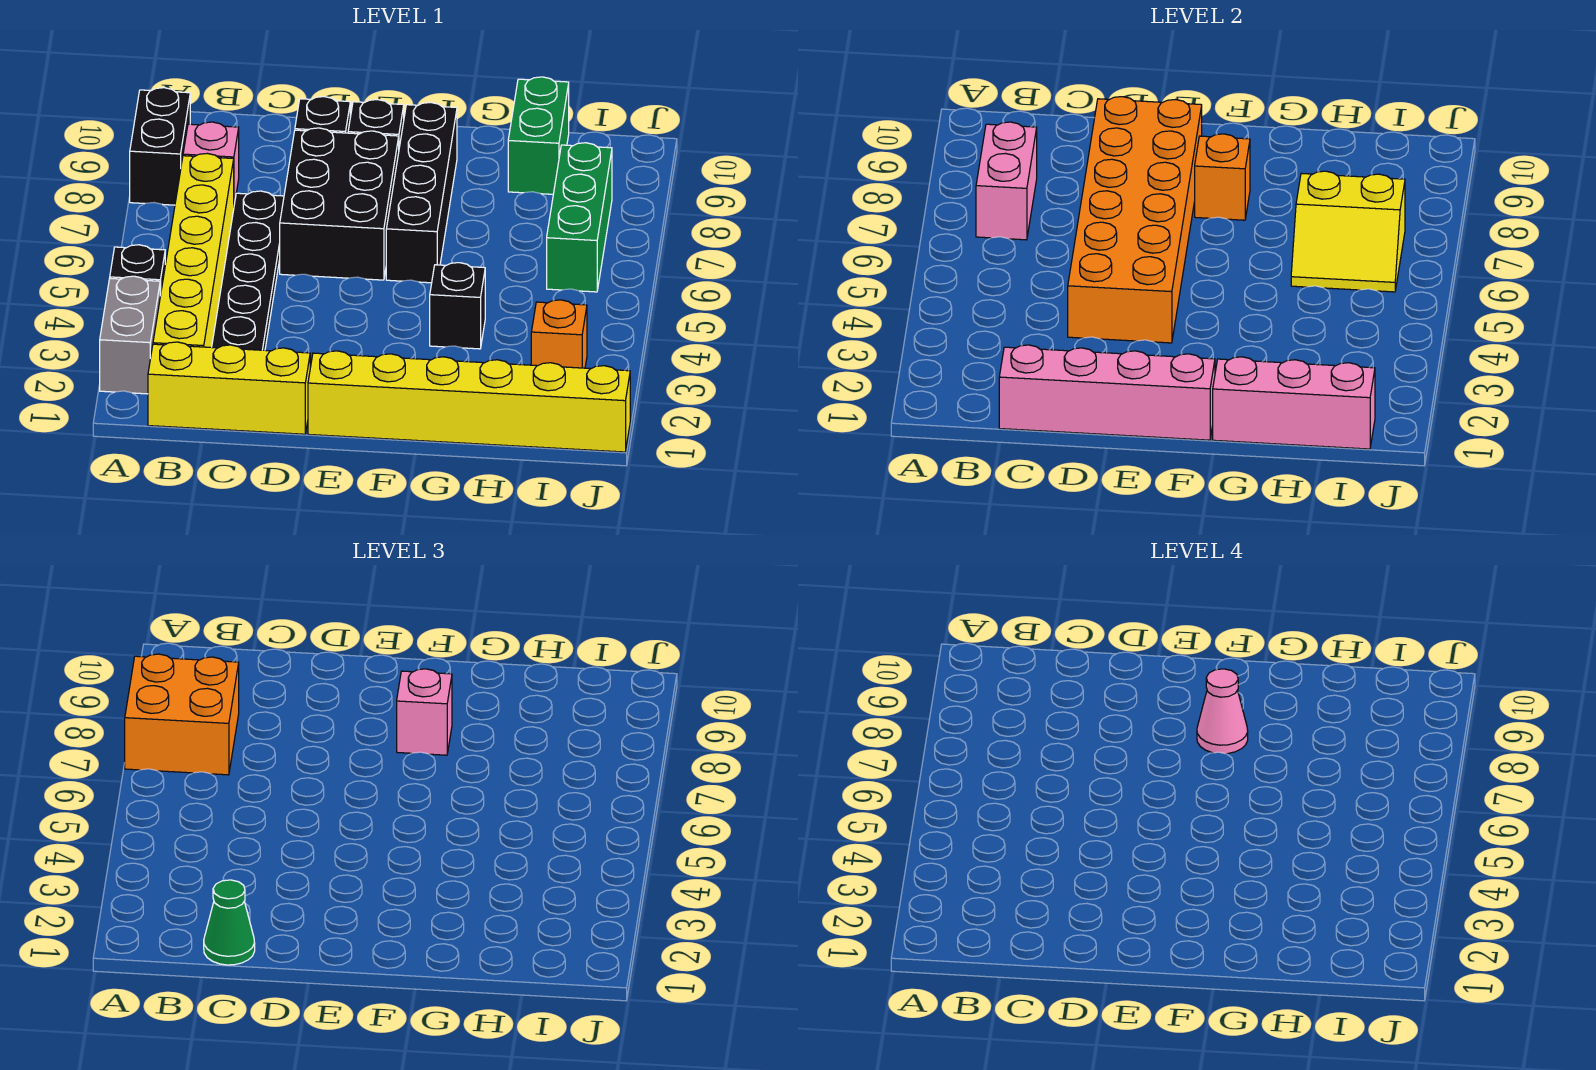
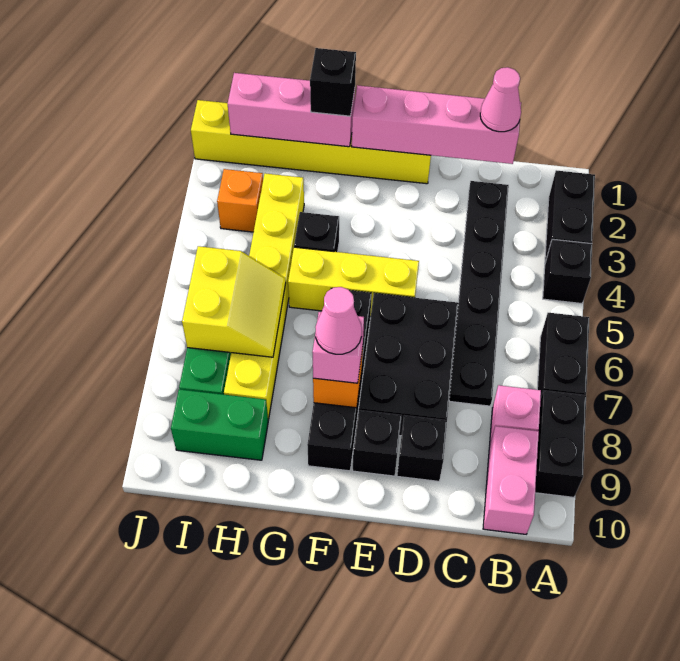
grey 1x2 brick [100,276,160,394] -> black 1x2 brick [545,170,595,263]
none -> black 1x2 brick [537,313,589,396]
orange 2x2 brick [125,654,239,775] -> none
yellow 1x3 brick [148,342,310,434] -> yellow 1x3 brick moved to [288,247,419,316]
yellow 1x6 brick [153,153,234,347] -> yellow 1x6 brick moved to [224,173,304,420]
pink 1x2 brick [976,122,1037,240] -> pink 1x2 brick moved to [483,426,539,534]
green 1x1 cone [204,880,255,965] -> pink 1x1 cone [480,67,521,132]
orange 2x6 brick [1068,97,1202,343] -> none
none -> black 1x1 brick [310,48,356,116]
yellow 2x2 slope [1291,171,1405,292] -> yellow 2x2 slope turned to [182,246,286,357]
green 1x2 brick [508,77,569,194] -> green 1x2 brick turned to [171,389,268,460]

